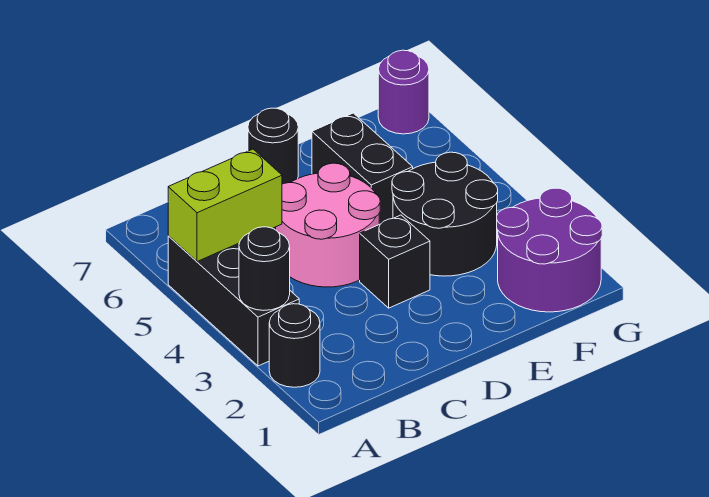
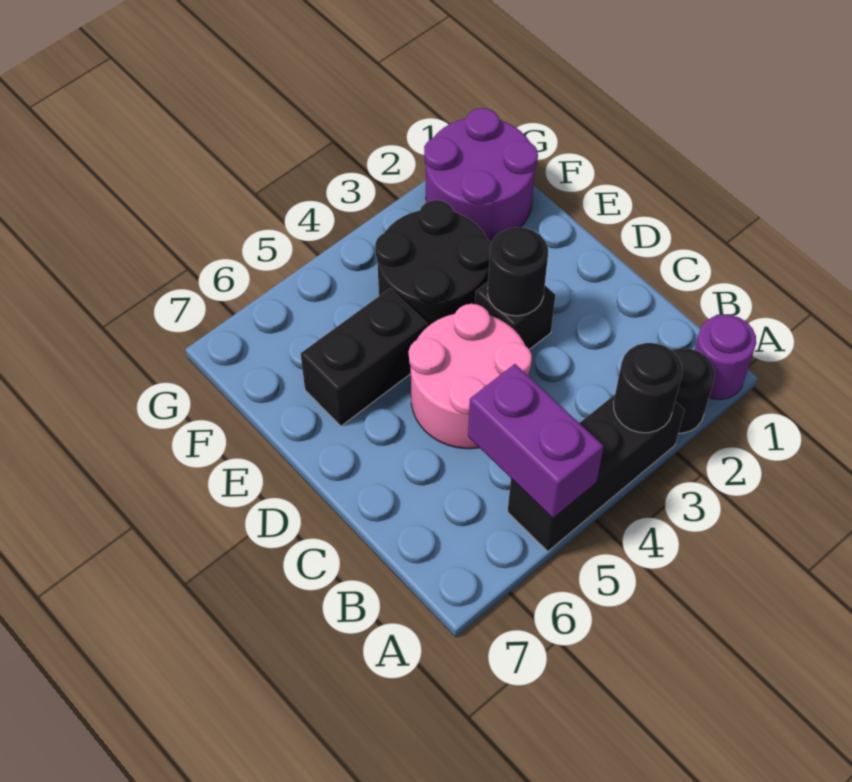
lime 1x2 brick [168,149,282,262] -> purple 1x2 brick [468,364,604,518]
black 1x1 round brick [248,108,298,184] -> black 1x1 round brick moved to [488,227,548,316]
purple 1x1 round brick [378,50,429,134] -> purple 1x1 round brick moved to [695,315,756,399]

